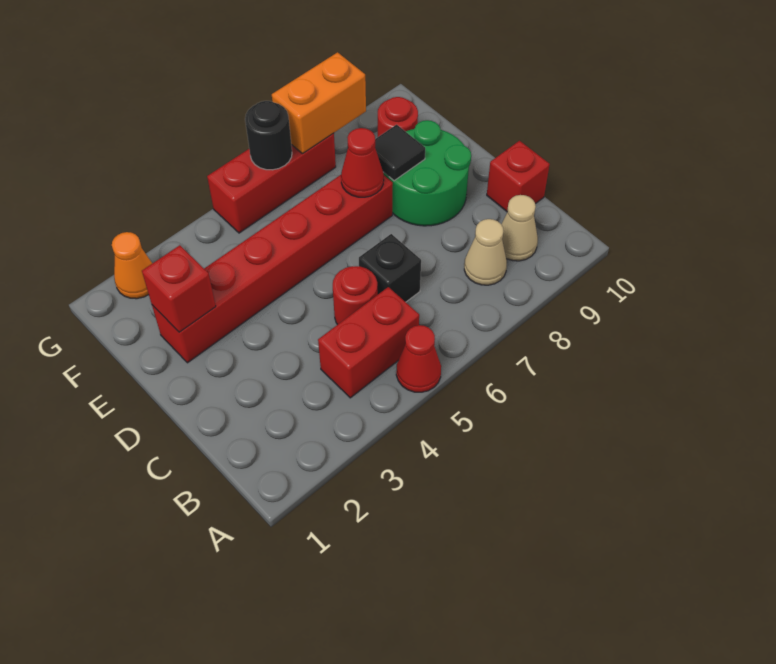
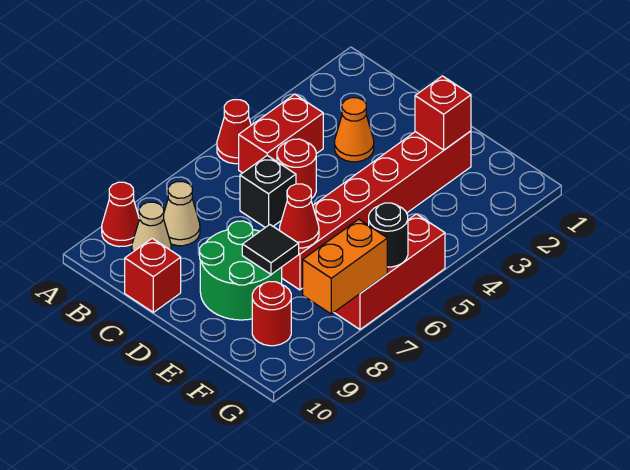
none -> red 1x1 cone [102,182,139,247]
orange 1x1 cone [112,232,152,299] -> orange 1x1 cone moved to [335,98,374,162]

